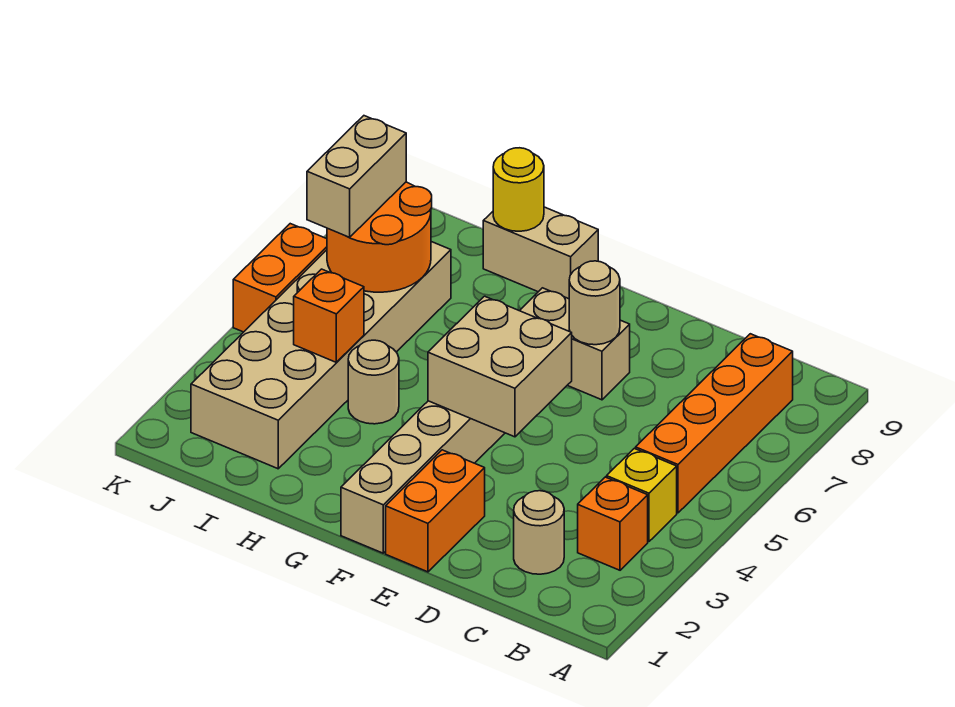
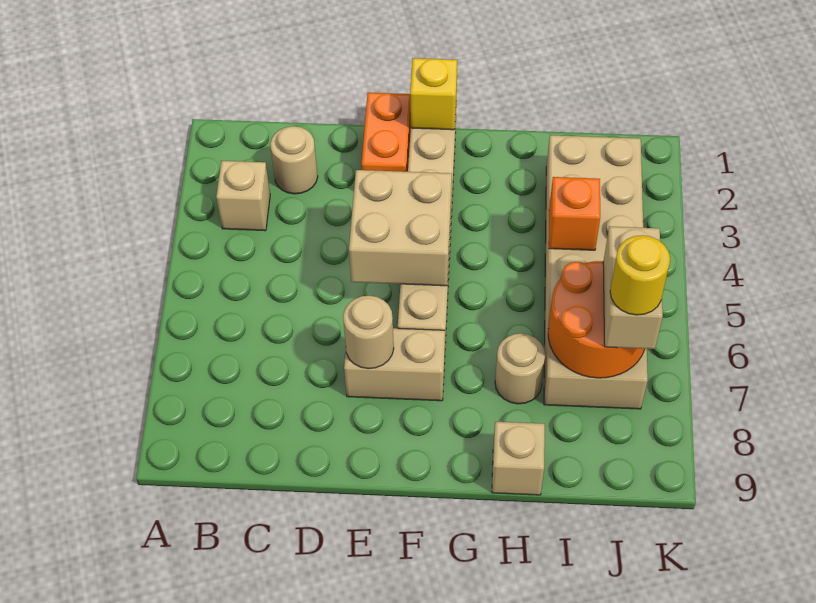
orange 1x1 brick [578,477,648,570] -> tan 1x1 brick [216,161,270,231]
yellow 1x1 brick [607,448,677,542] -> yellow 1x1 brick moved to [410,58,457,130]
orange 1x4 brick [636,334,793,513] -> none
tan 1x2 brick [483,207,598,299] -> tan 1x1 brick [492,422,545,495]
tan 1x1 round brick [348,340,399,424] -> tan 1x1 round brick moved to [495,333,545,404]
yellow 1x1 round brick [493,148,544,231] -> yellow 1x1 round brick moved to [610,235,670,315]
orange 1x2 brick [233,224,327,332] -> none

